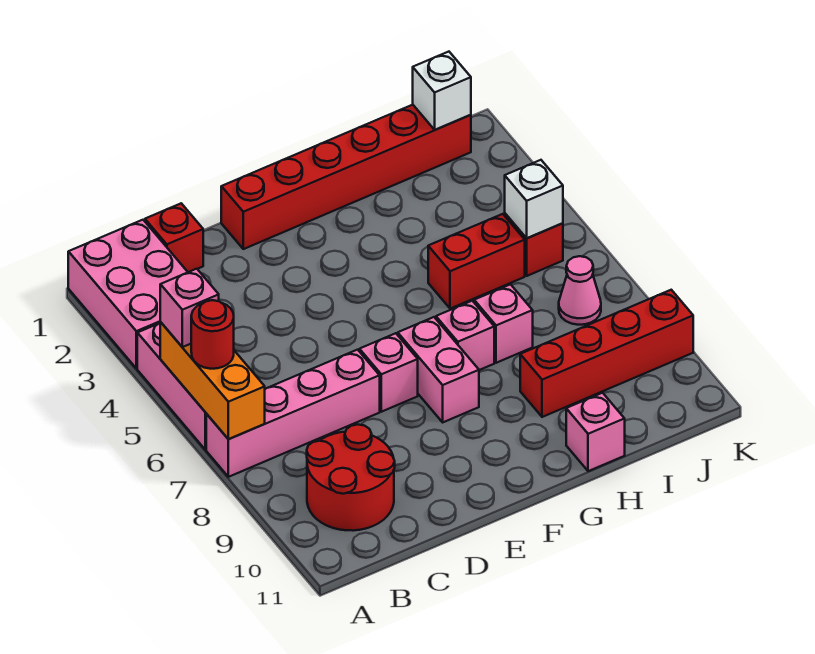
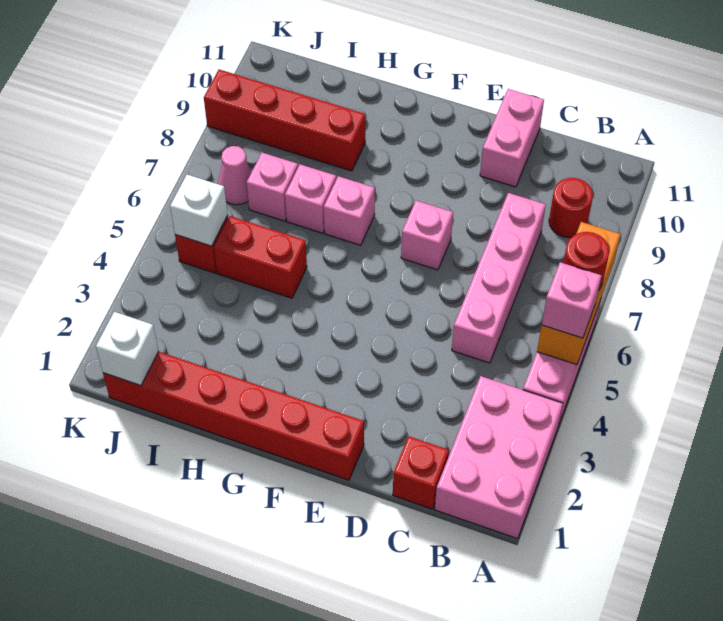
pink 1x4 brick [206,350,380,477] -> pink 1x4 brick turned to [452,193,546,363]
red 2x2 round brick [307,425,395,531] -> red 1x1 round brick [549,178,593,238]
pink 1x2 brick [398,317,479,422] -> pink 1x2 brick moved to [480,89,544,187]
pink 1x1 brick [566,393,625,471] -> pink 1x1 brick moved to [247,153,298,221]

